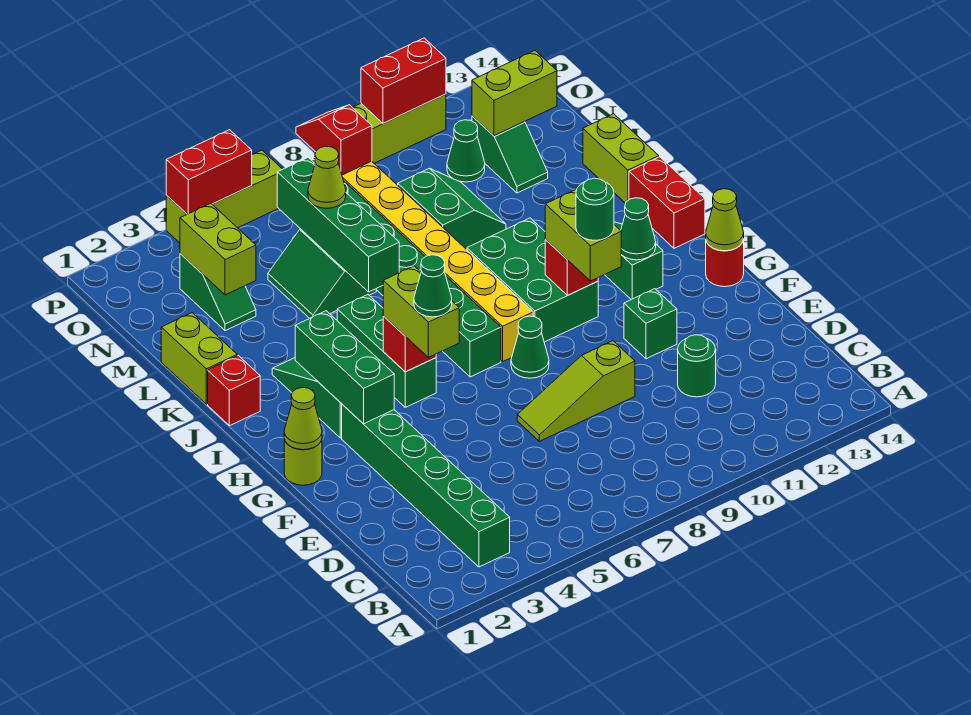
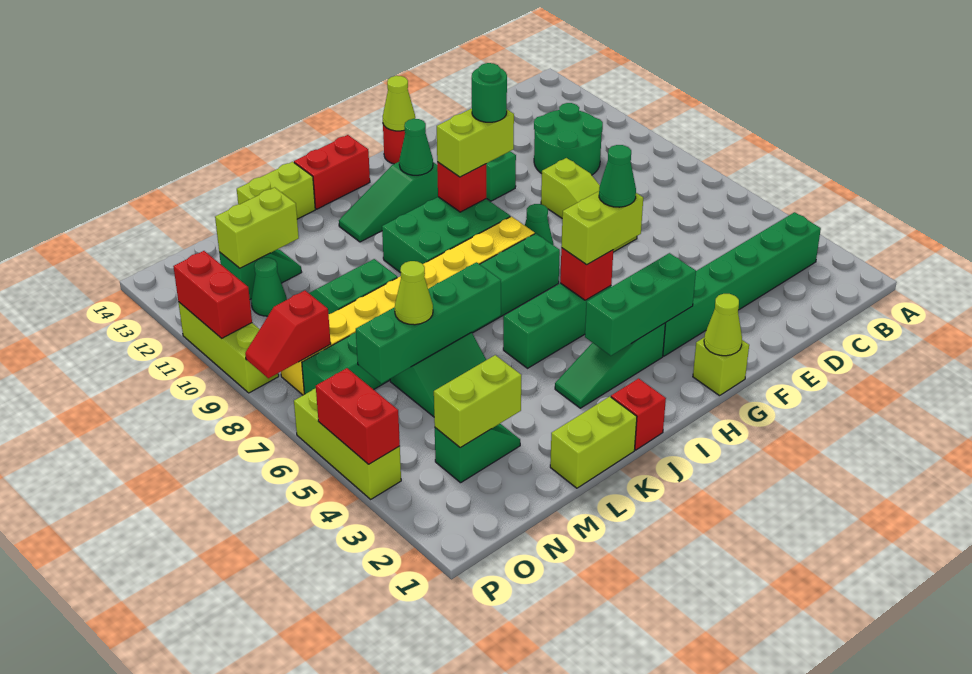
green 1x1 round brick [678,335,716,397] -> green 2x2 round brick [534,103,603,175]
lime 1x1 round brick [284,439,322,485] -> lime 1x1 brick [693,338,749,396]
lime 1x2 brick [472,51,557,136] -> lime 1x2 brick turned to [215,187,299,268]

